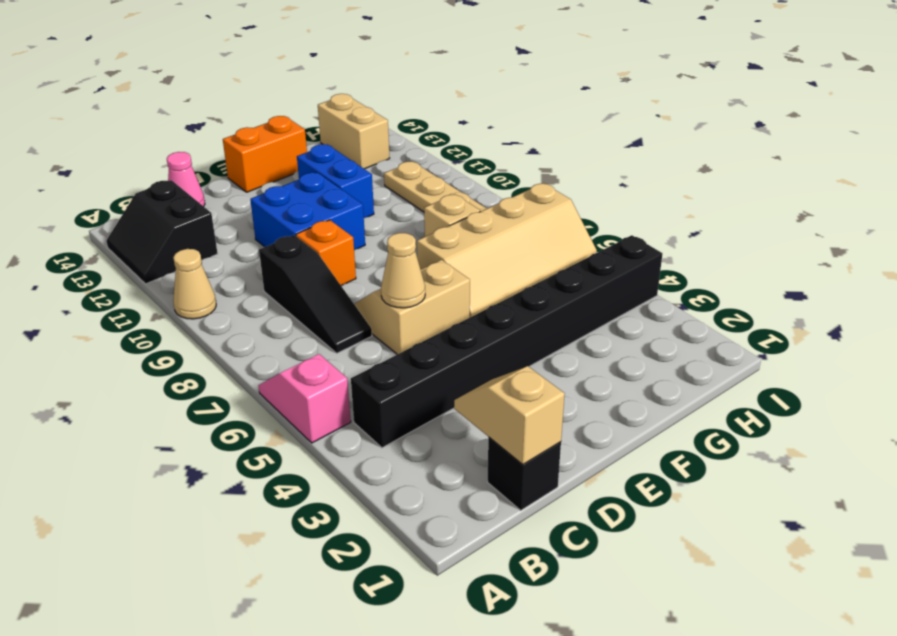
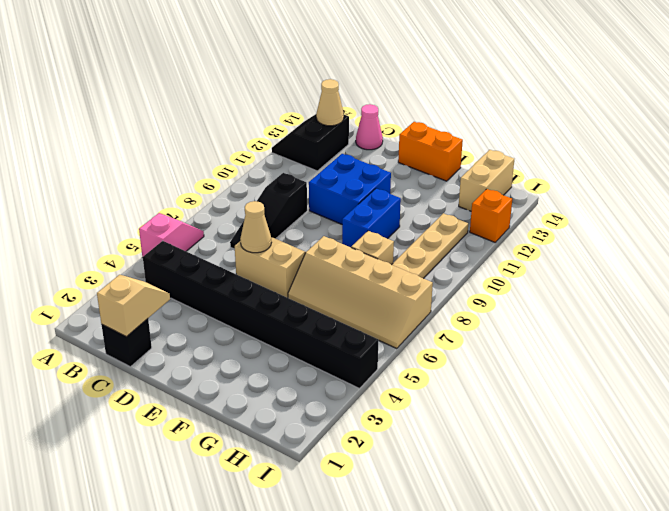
tan 1x1 cone [173,249,216,319] -> tan 1x1 cone moved to [316,79,344,126]
orange 1x1 brick [296,220,356,285] -> orange 1x1 brick moved to [470,189,512,242]
blue 1x2 brick [297,144,374,218] -> blue 1x2 brick moved to [342,188,401,247]

